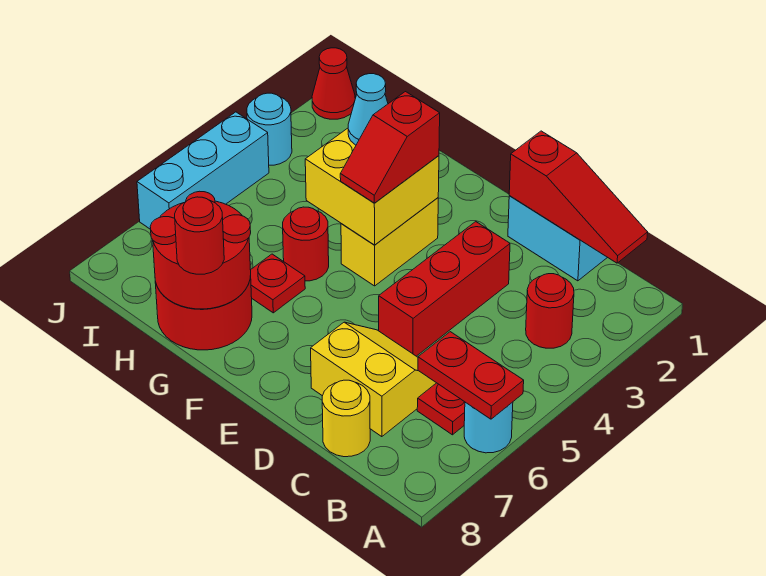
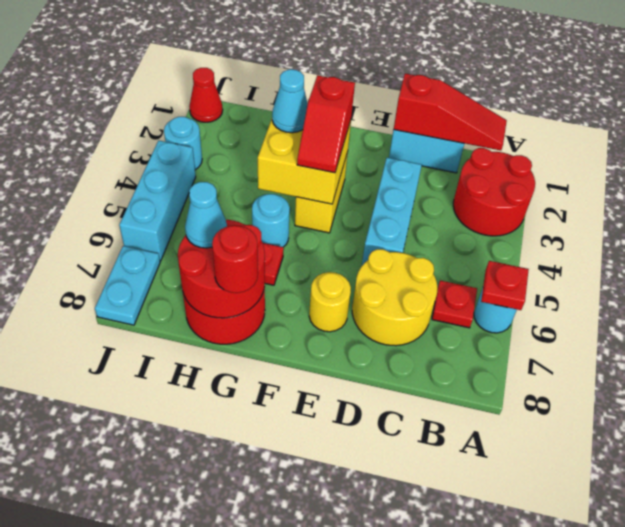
red 1x2 plate [418,332,524,419] -> red 1x1 plate [481,261,529,310]
red 1x1 round brick [526,274,574,348] -> red 2x2 round brick [453,148,535,236]
yellow 2x2 slope [311,322,436,437] -> yellow 2x2 round brick [352,249,438,346]
yellow 1x1 round brick [322,380,370,457] -> yellow 1x1 round brick moved to [309,272,351,332]
red 1x3 brick [379,222,510,356] -> cyan 1x3 brick [362,158,422,265]
red 1x1 round brick [283,207,329,281] -> cyan 1x1 round brick [252,194,290,247]
none -> cyan 1x1 cone [185,182,227,248]
none -> cyan 1x2 plate [95,246,160,325]

